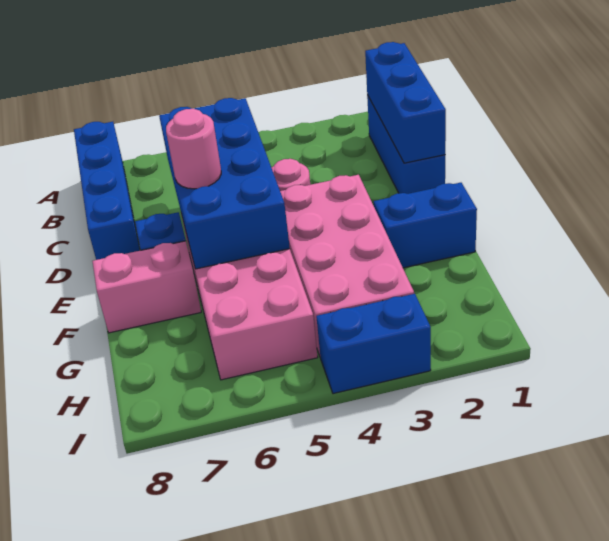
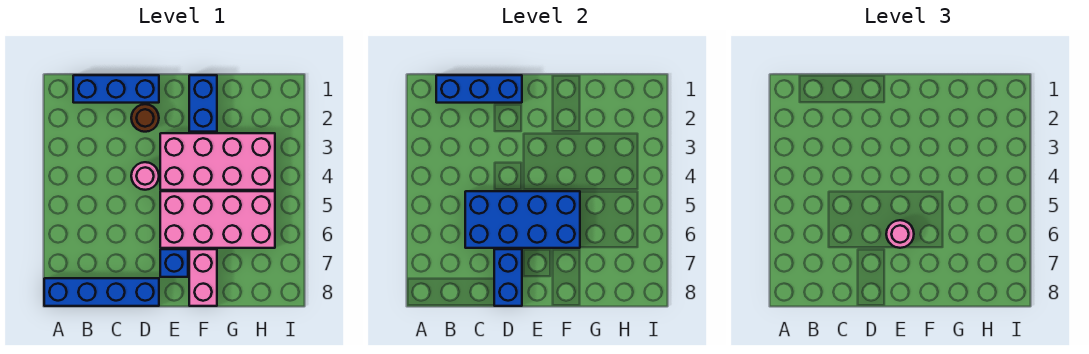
none -> brown 1x1 round brick [131,104,159,132]
blue 1x2 brick [316,294,431,394] -> blue 1x2 brick moved to [494,249,522,306]

